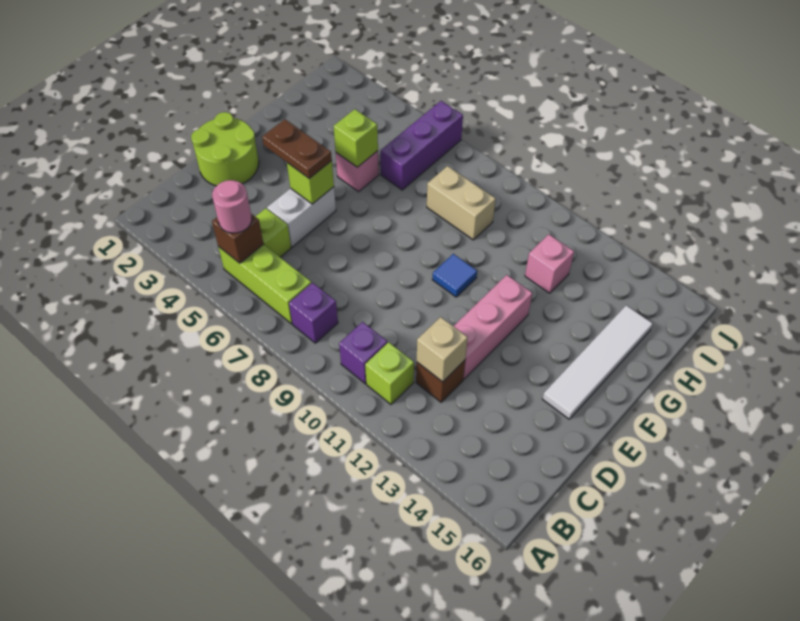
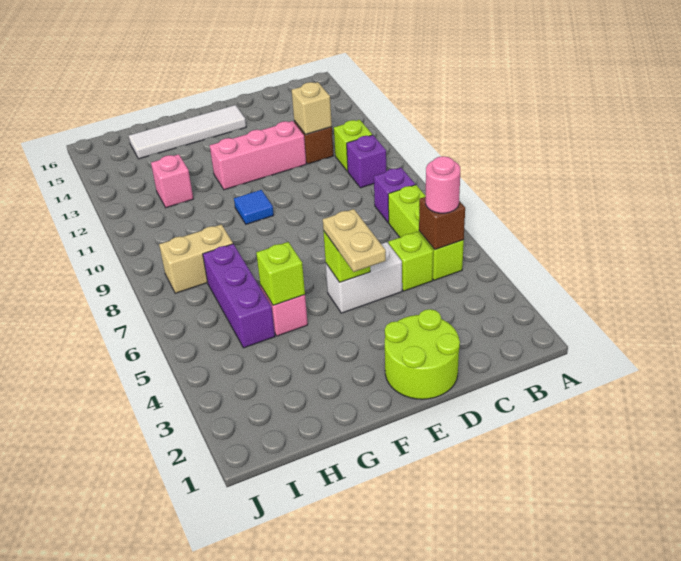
brown 1x2 plate [262,119,332,178] -> tan 1x2 plate [323,209,386,272]
purple 1x3 brick [380,101,463,190] -> purple 1x3 brick turned to [203,244,275,348]
tan 1x2 brick [427,166,496,240] -> tan 1x2 brick turned to [159,224,233,293]

